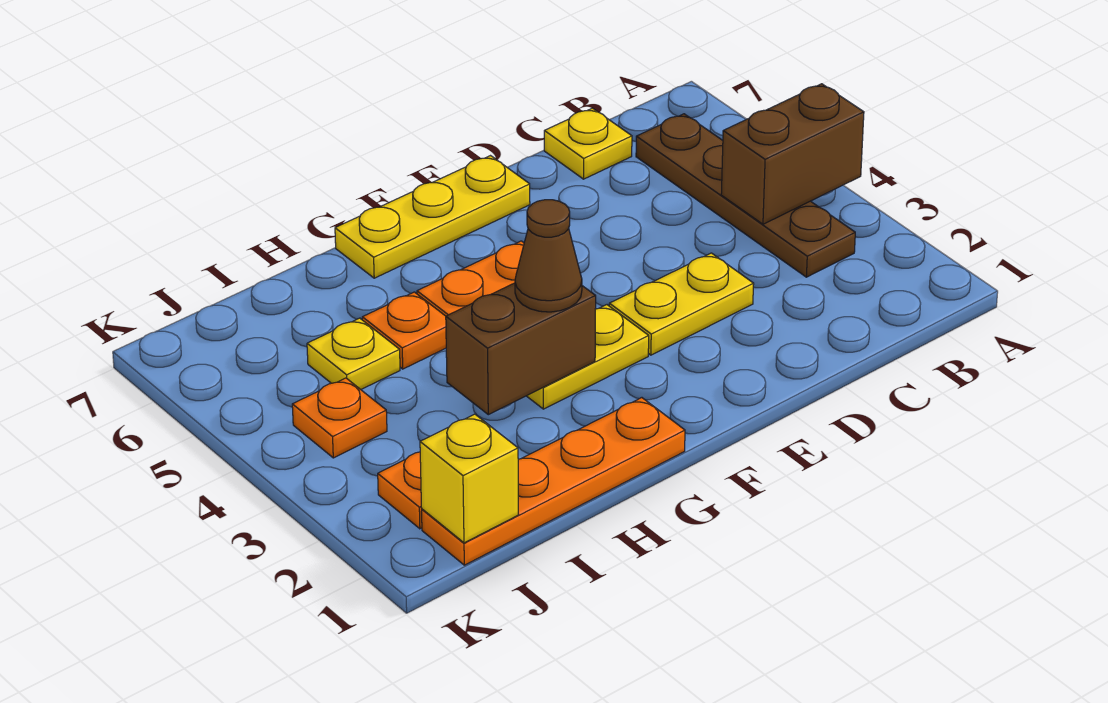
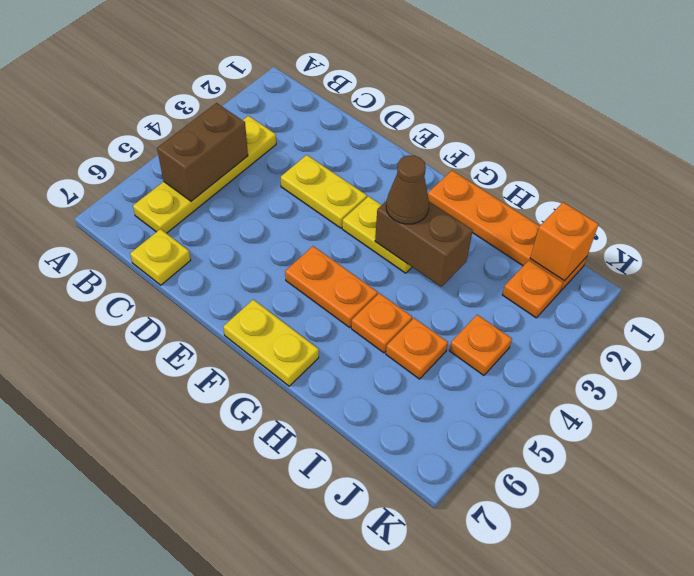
brown 1x2 brick [721,84,864,224] -> brown 1x2 brick turned to [157,103,248,201]
brown 1x4 plate [636,114,855,277] -> yellow 1x4 plate [133,116,276,233]
yellow 1x3 plate [335,156,530,278] -> yellow 1x2 plate [223,299,319,386]
yellow 1x1 plate [307,318,400,389] -> orange 1x1 plate [386,318,448,379]
yellow 1x1 brick [420,414,519,543] -> orange 1x1 brick [530,202,598,281]

